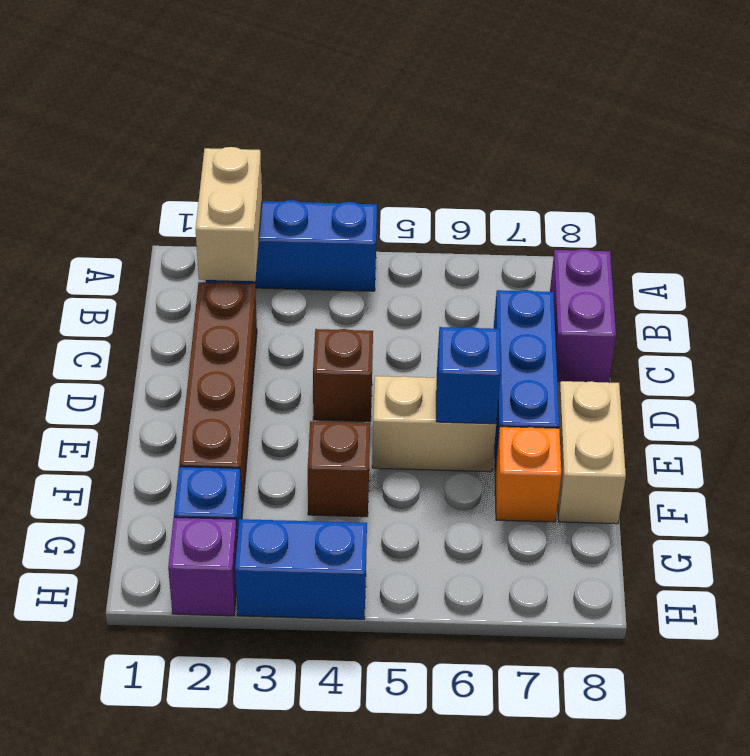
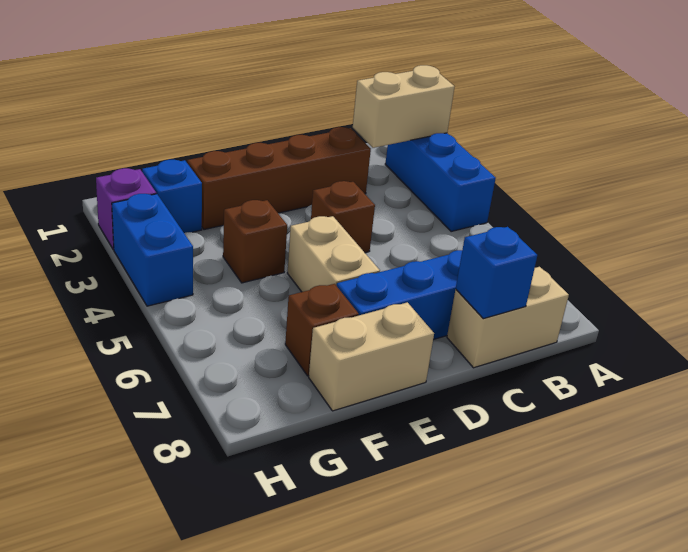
purple 1x2 brick [550,249,616,382] -> tan 1x2 brick [447,267,569,368]
blue 1x1 brick [436,327,501,424] -> blue 1x1 brick moved to [456,227,537,319]
orange 1x1 brick [495,427,561,522] -> brown 1x1 brick [285,284,359,376]

